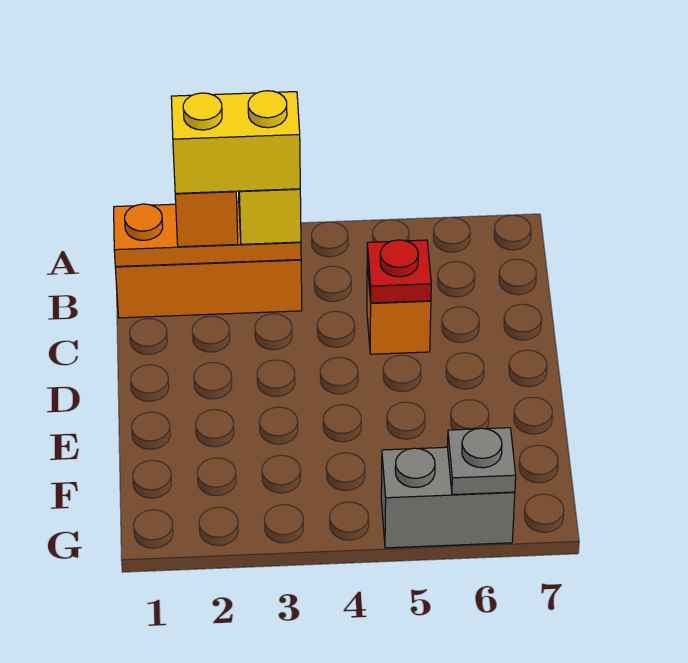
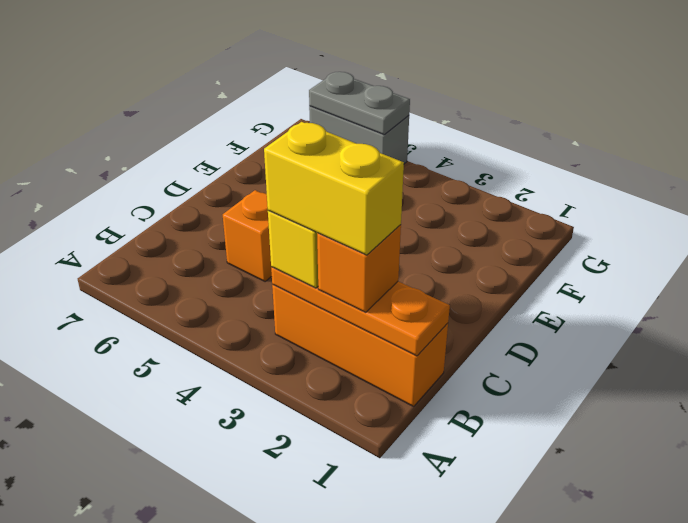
red 1x1 plate [367,240,431,303] -> none
grey 1x1 plate [447,428,516,495] -> grey 1x2 plate [309,72,410,135]

